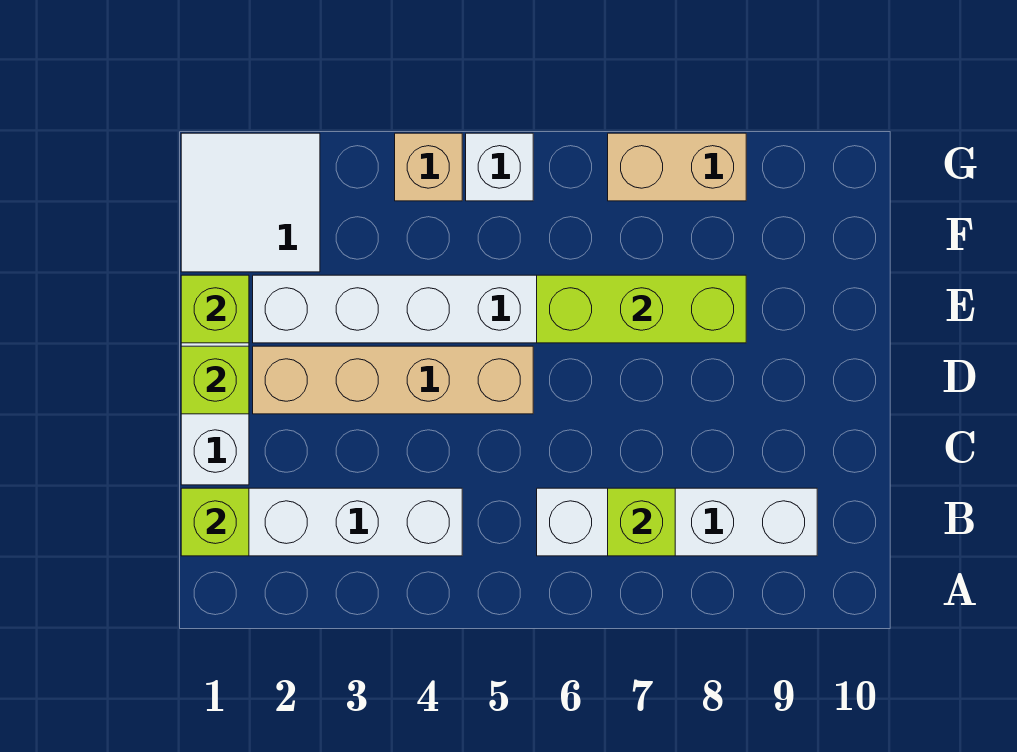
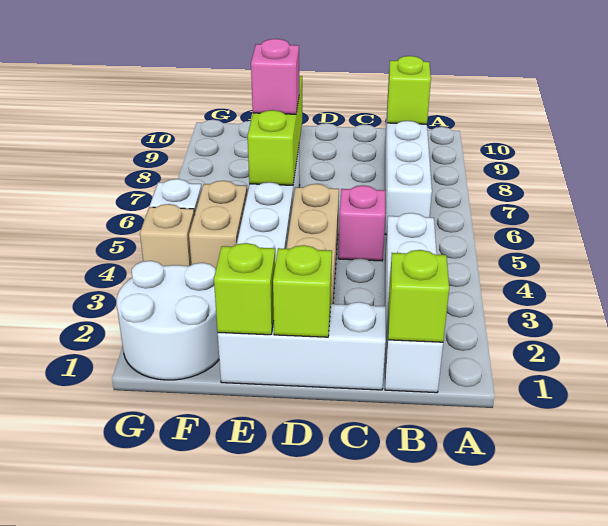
lime 1x1 brick [608,488,675,556] -> lime 1x1 brick moved to [387,56,431,124]
none -> pink 1x1 brick [338,185,385,261]
none -> pink 1x1 brick [251,39,299,114]
white 2x2 tile [181,133,320,272] -> white 2x2 round brick [117,261,219,380]
tan 1x2 brick [608,133,746,201] -> tan 1x2 brick moved to [189,181,247,270]

